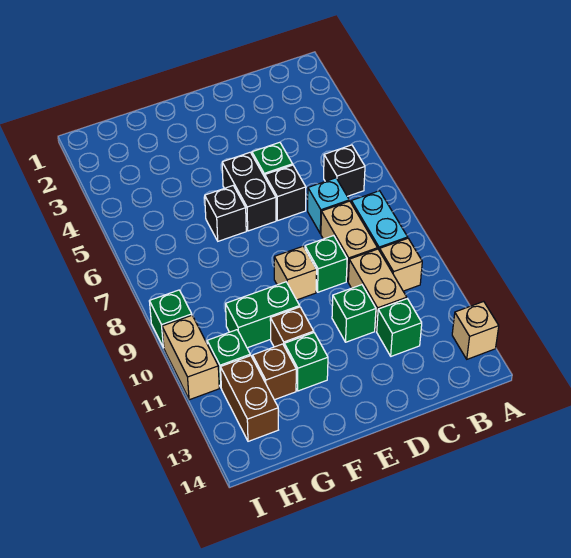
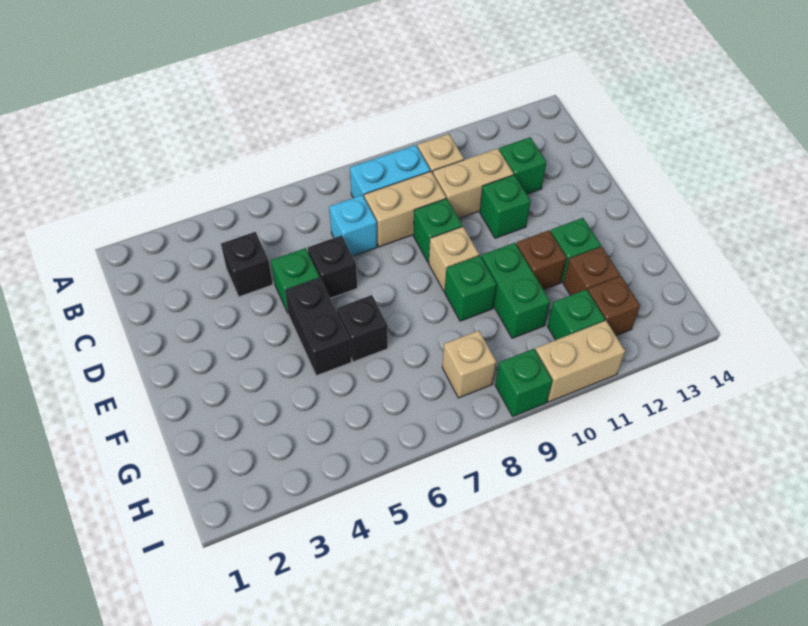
tan 1x1 brick [452,301,499,359] -> tan 1x1 brick moved to [442,331,496,398]
black 1x1 brick [324,145,365,196] -> black 1x1 brick moved to [221,232,273,297]
black 1x2 brick [222,152,276,231] -> black 1x2 brick turned to [285,278,351,376]
none -> green 1x1 brick [445,256,497,321]
brown 1x2 brick [221,355,278,441] -> brown 1x1 brick [588,276,640,336]

